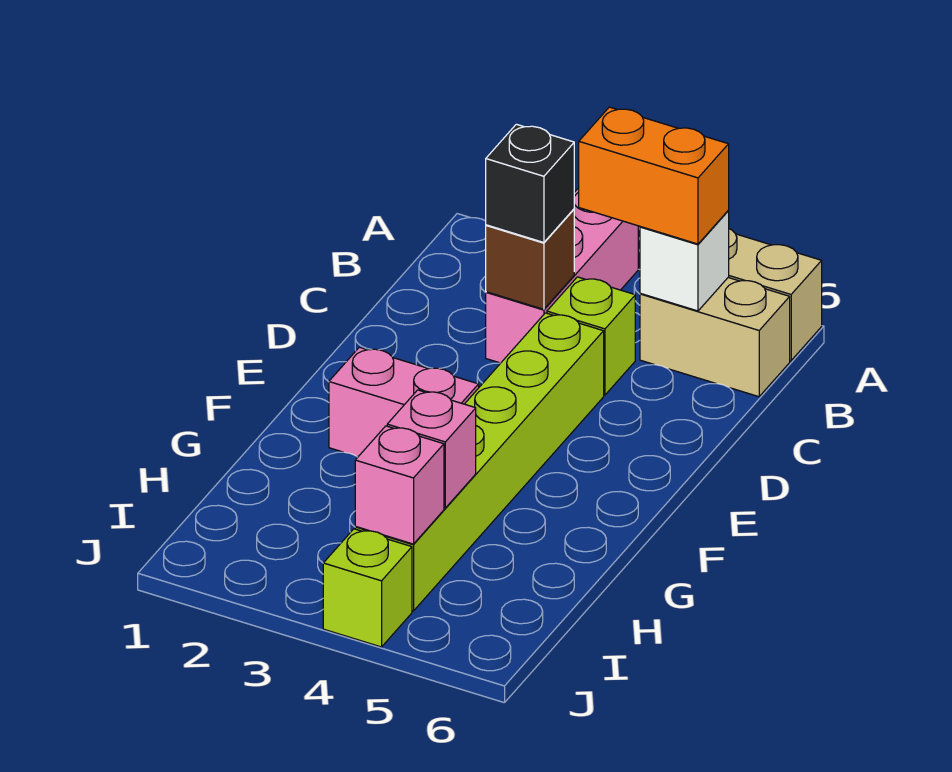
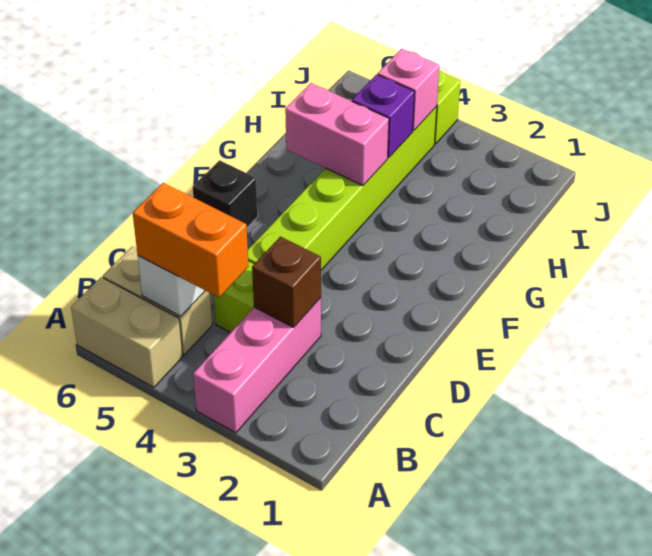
black 1x1 brick [486,124,574,243] -> black 1x1 brick moved to [193,160,258,227]
pink 1x2 brick [329,347,479,457] -> pink 1x2 brick moved to [285,83,389,186]
pink 1x1 brick [387,390,476,508] -> purple 1x1 brick [352,74,415,158]

